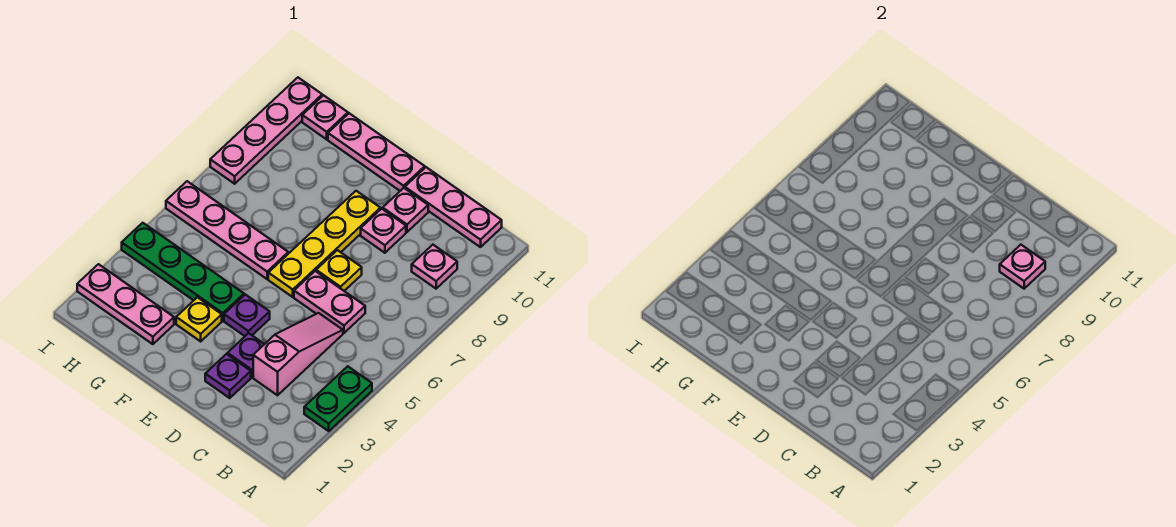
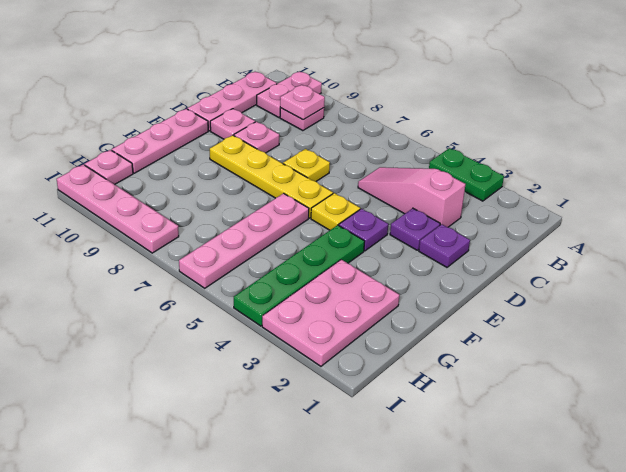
pink 1x2 plate [294,271,365,333] -> pink 1x2 plate moved to [257,72,322,117]
yellow 1x1 plate [176,297,222,341] -> yellow 1x1 plate moved to [311,193,360,230]
pink 1x3 plate [77,264,174,344] -> pink 2x3 plate [262,260,399,366]

